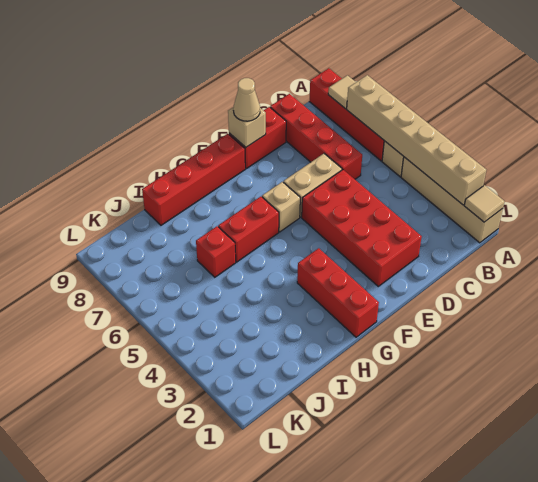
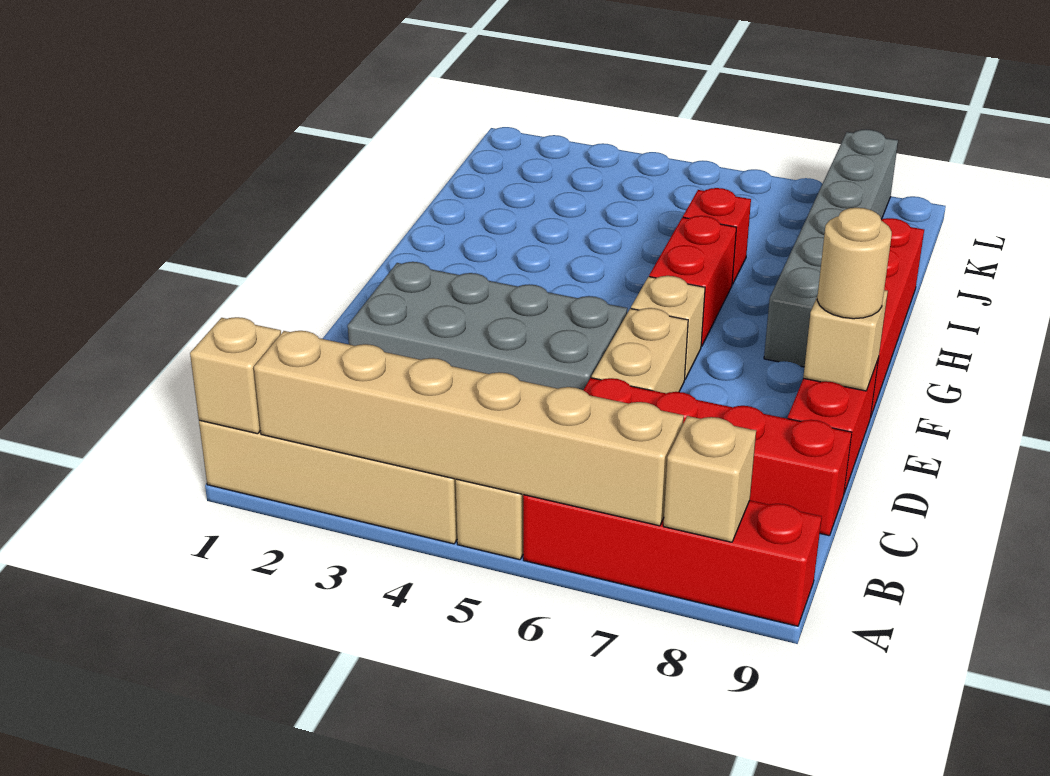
tan 1x1 tile [464,185,504,222] -> tan 1x1 brick [190,317,281,434]
tan 1x1 tile [328,75,356,109] -> tan 1x1 brick [663,416,756,542]
red 2x4 brick [302,170,422,286] -> grey 2x4 brick [348,262,627,390]
tan 1x1 cone [233,78,260,121] -> tan 1x1 round brick [817,208,892,319]
red 1x3 brick [297,248,379,337] -> none
none -> grey 1x6 brick [764,129,898,367]

